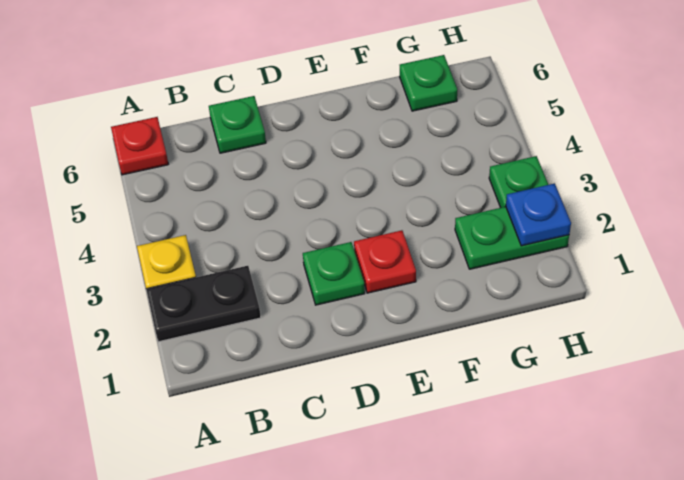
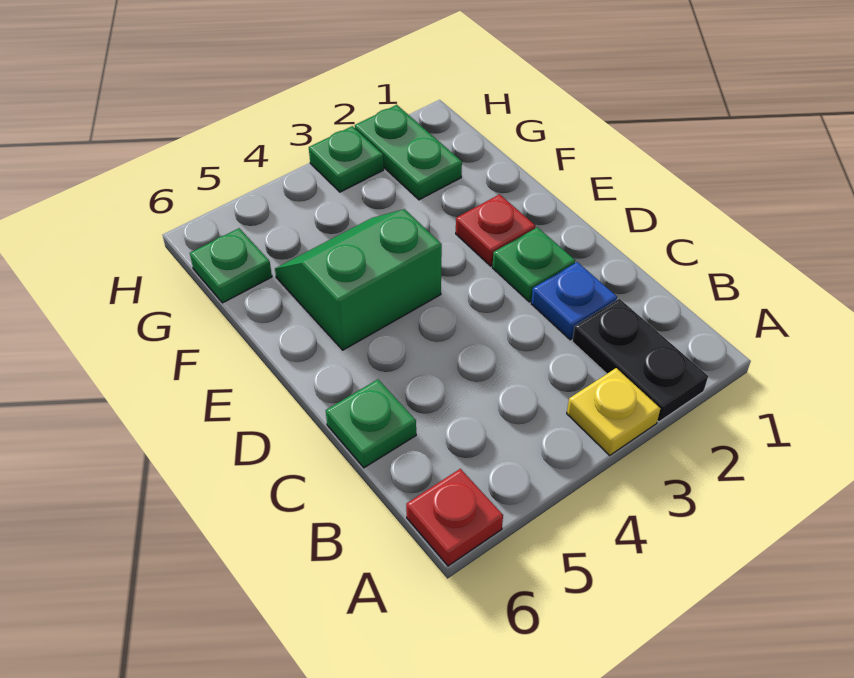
none -> green 2x2 slope [275,209,442,350]
blue 1x1 plate [506,184,571,246] -> blue 1x1 plate moved to [531,262,617,340]

